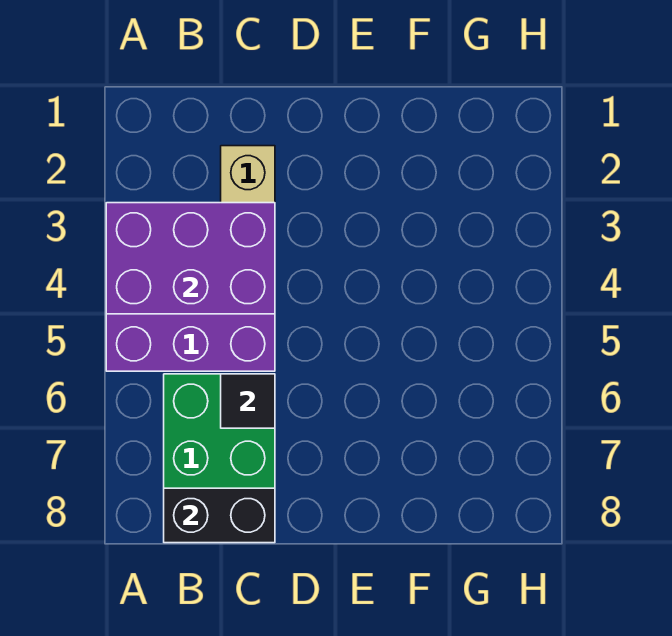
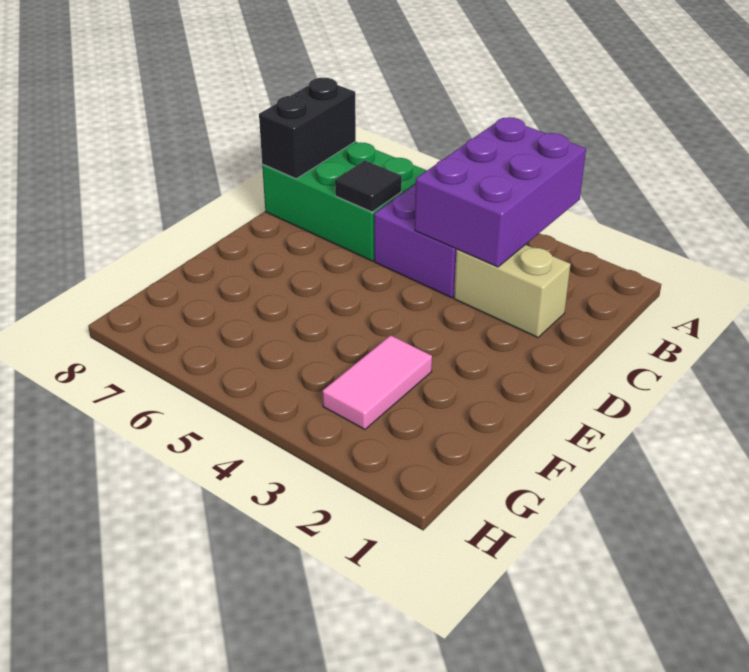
none -> pink 1x2 tile [323,335,432,429]

